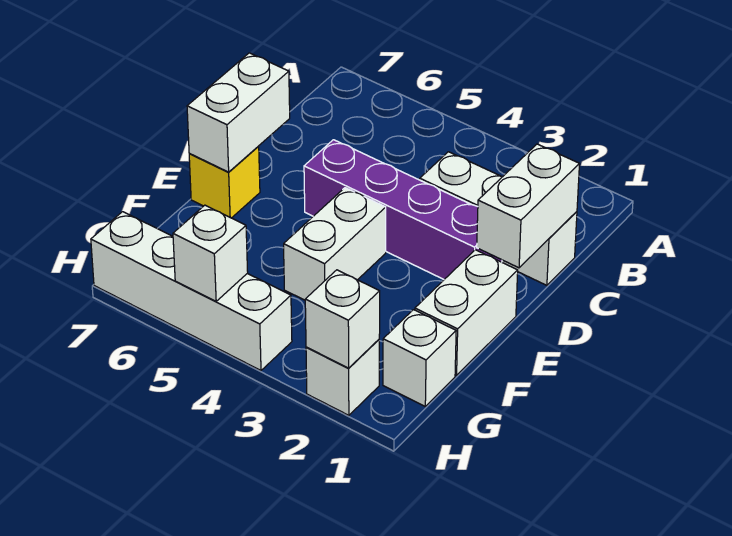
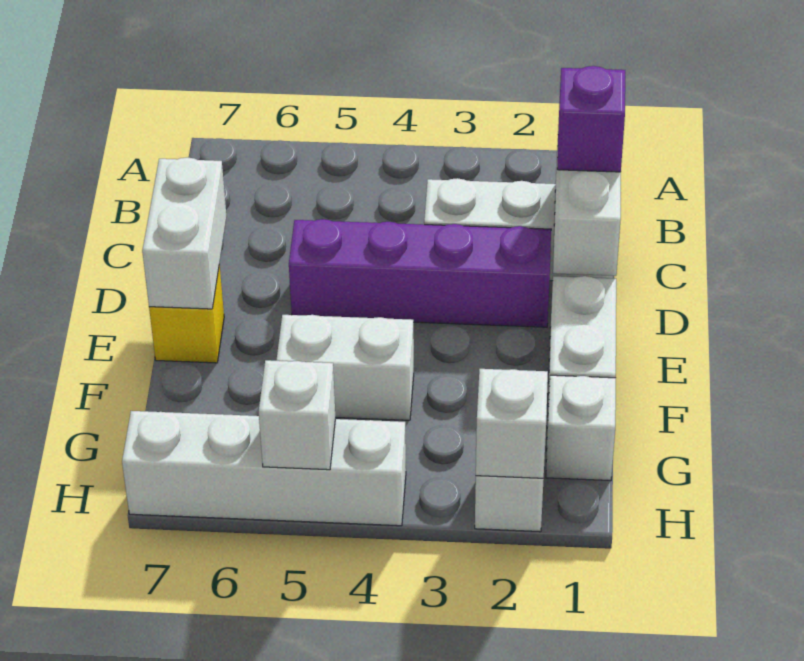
none -> purple 1x1 brick [557,66,625,172]
white 1x2 brick [284,188,386,300] -> white 1x2 brick turned to [276,315,414,420]

